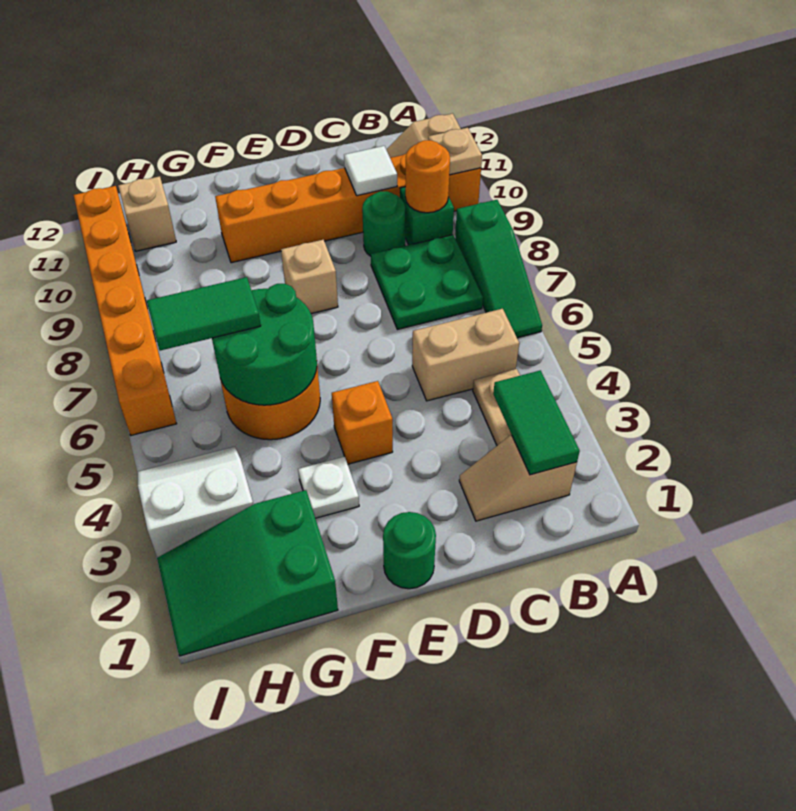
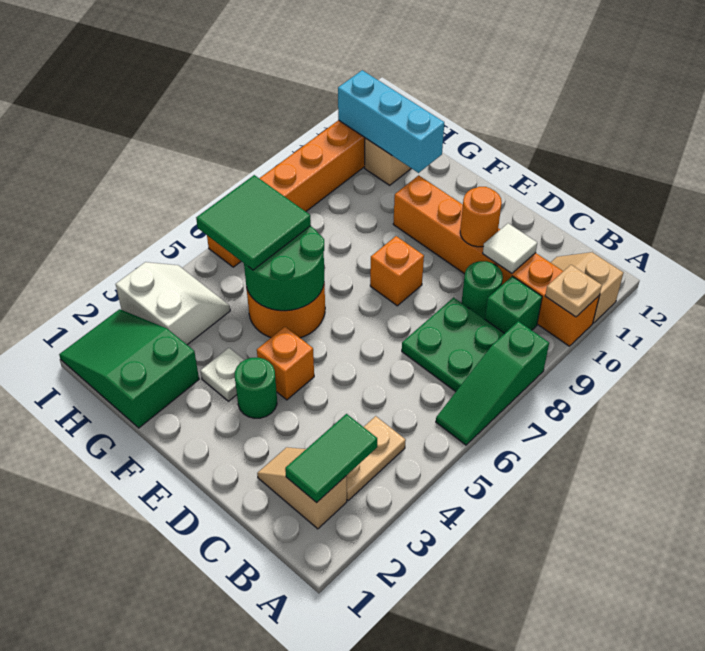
tan 1x2 brick [412,309,519,401] -> none
orange 1x1 round brick [405,140,450,213] -> orange 1x1 round brick moved to [460,187,502,247]
green 1x1 round brick [383,512,436,589] -> green 1x1 round brick moved to [235,357,277,418]
tan 1x1 brick [281,240,338,314] -> orange 1x1 brick [370,236,424,306]
green 1x2 tile [147,277,261,351] -> green 2x2 tile [196,175,311,270]
none -> cyan 1x3 brick [338,70,444,173]

